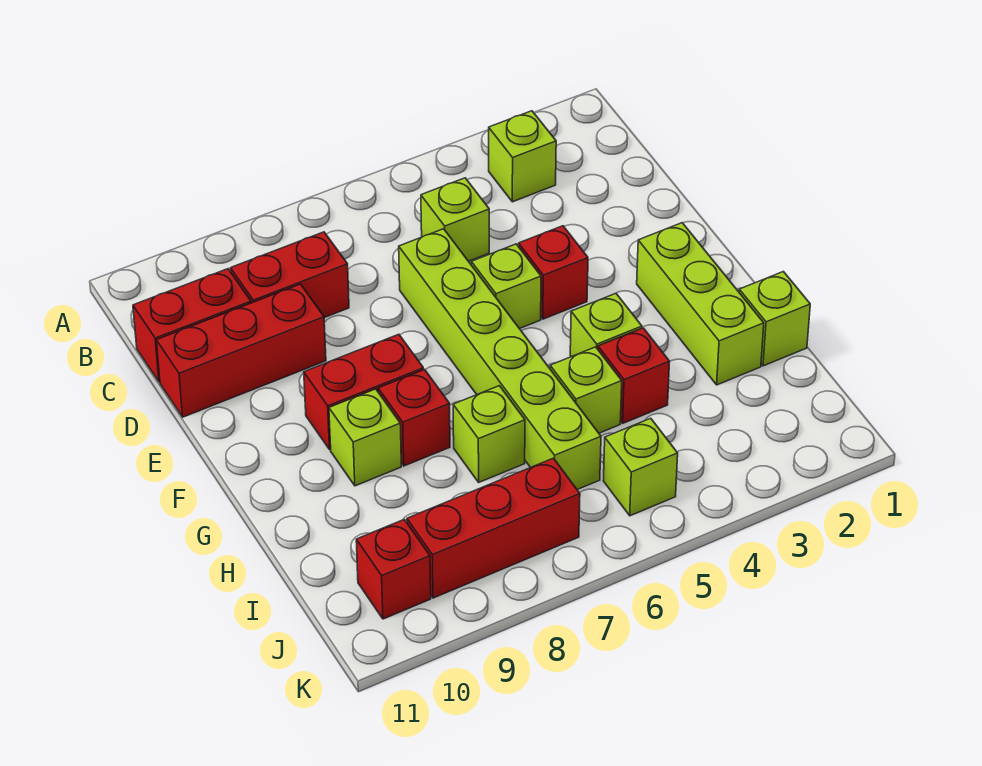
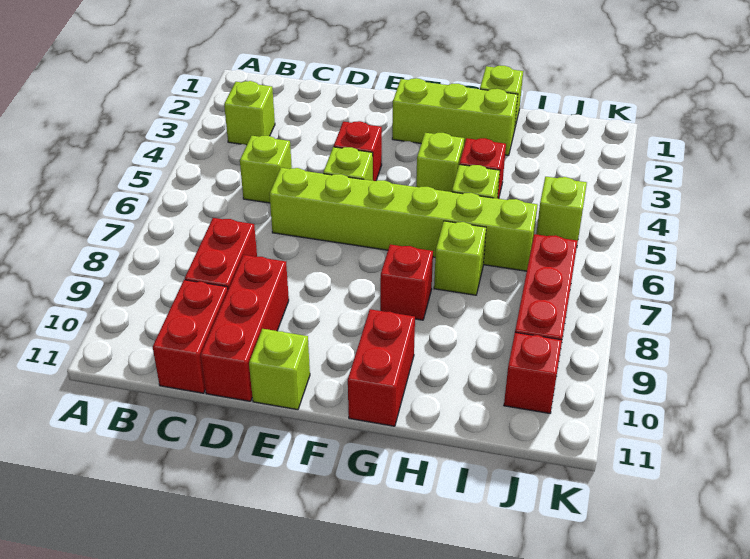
red 1x2 brick [304,334,424,449] -> red 1x2 brick moved to [348,309,415,426]
lime 1x1 brick [329,389,401,486] -> lime 1x1 brick moved to [249,329,310,410]

